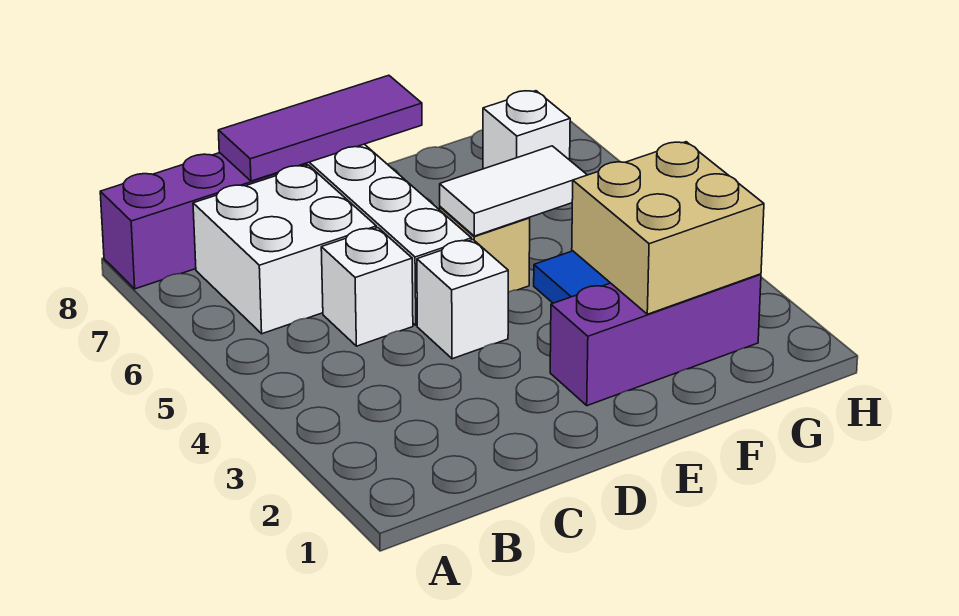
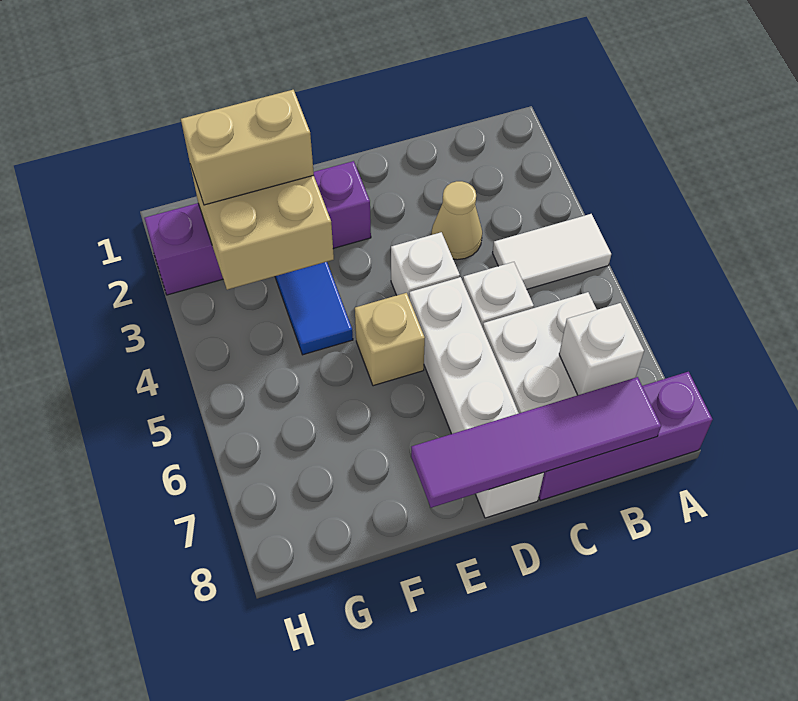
none -> tan 1x1 cone [431,181,482,260]
purple 1x3 tile [218,75,422,181] -> purple 1x4 tile [411,377,661,508]
purple 1x3 brick [550,274,761,406] -> purple 1x4 brick [144,161,371,295]
white 1x2 tile [440,146,587,236] -> white 1x2 tile moved to [493,214,611,289]
none -> tan 1x2 brick [181,90,314,205]
white 1x1 brick [483,91,570,169] -> white 1x1 brick moved to [559,303,644,395]

